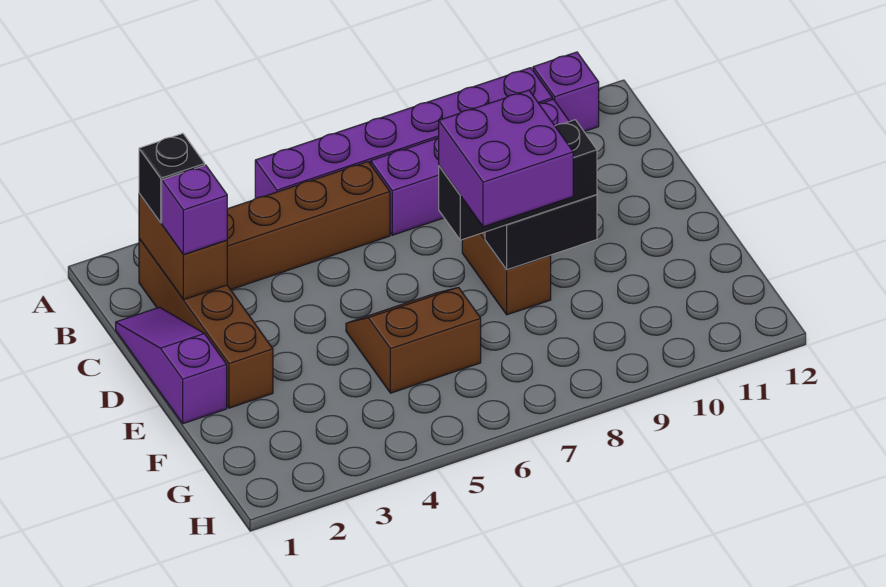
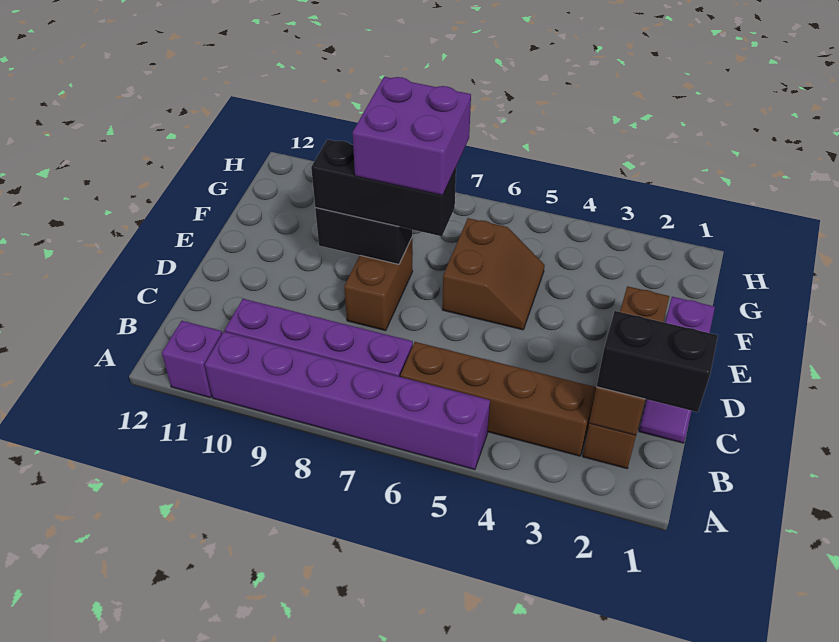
black 1x1 brick [139,134,205,223] -> black 1x2 brick [597,311,718,412]
purple 1x1 brick [162,165,227,255] -> none
brown 2x2 slope [346,288,481,393] -> brown 2x2 slope turned to [442,218,545,330]

